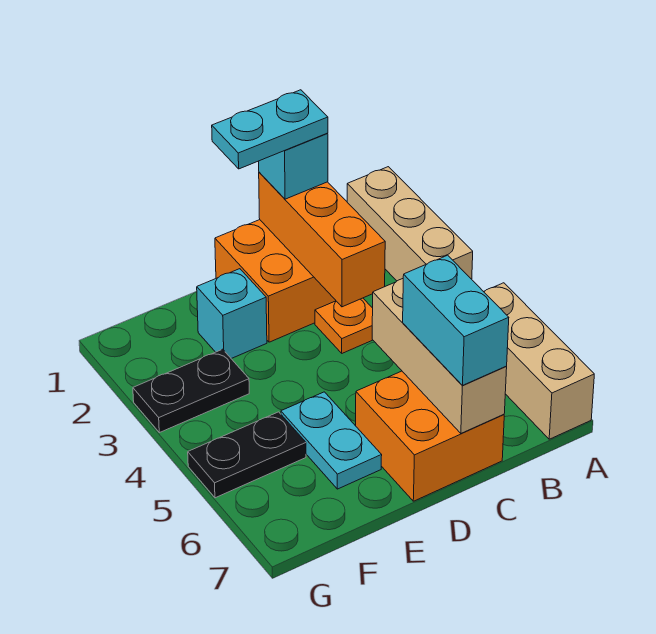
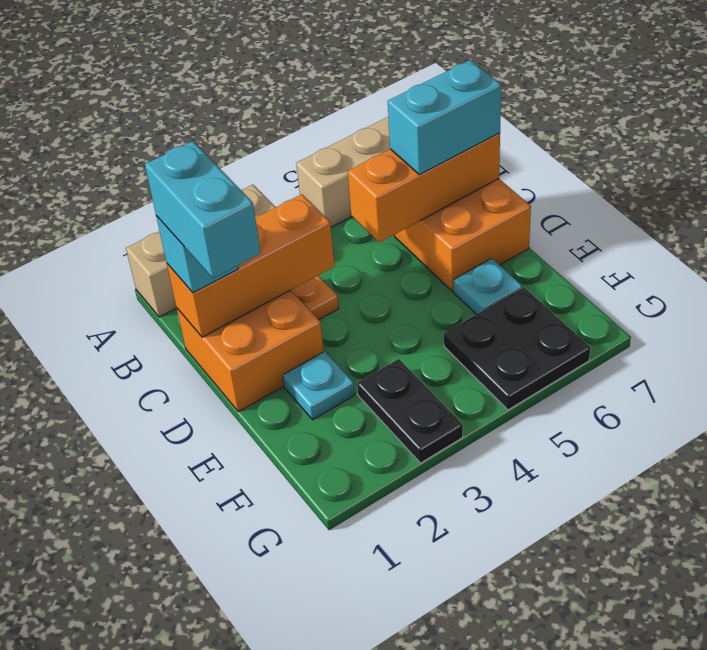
cyan 1x2 plate [212,90,328,169] -> cyan 1x2 brick [145,141,261,278]
tan 1x3 brick [372,279,507,433] -> orange 1x3 brick [348,133,500,242]
cyan 1x1 brick [197,269,267,359] -> cyan 1x1 plate [283,352,355,420]
cyan 1x2 plate [281,392,382,489] -> cyan 1x1 plate [454,258,522,314]
black 1x2 plate [188,412,306,498] -> black 2x2 plate [444,287,590,410]

